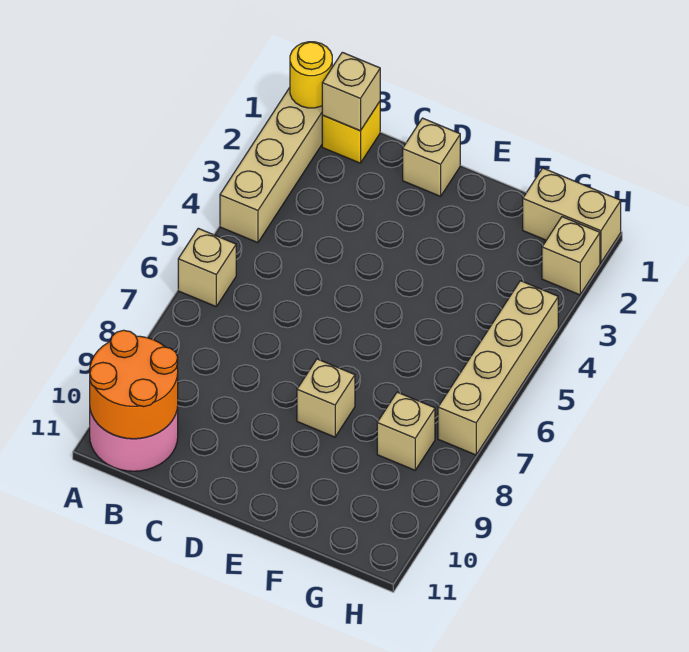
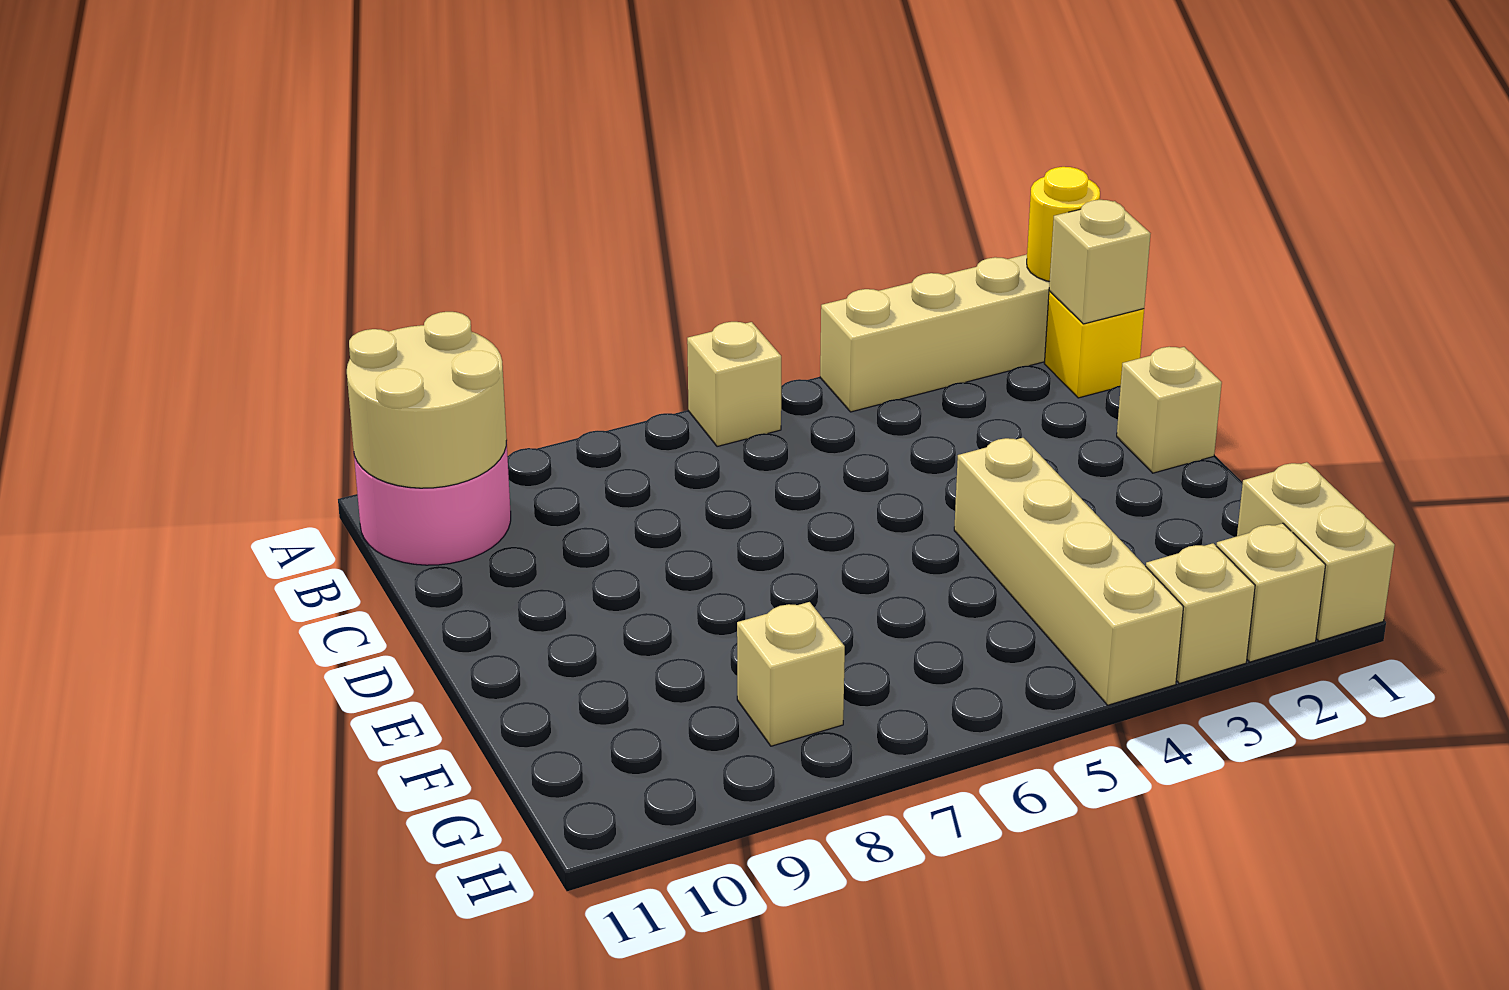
orange 2x2 round brick [90,330,178,439] -> tan 2x2 round brick [347,312,507,488]
tan 1x1 brick [297,359,355,437] -> tan 1x1 brick moved to [1146,543,1255,683]
tan 1x4 brick [438,281,558,455] -> tan 1x4 brick turned to [954,438,1183,705]

